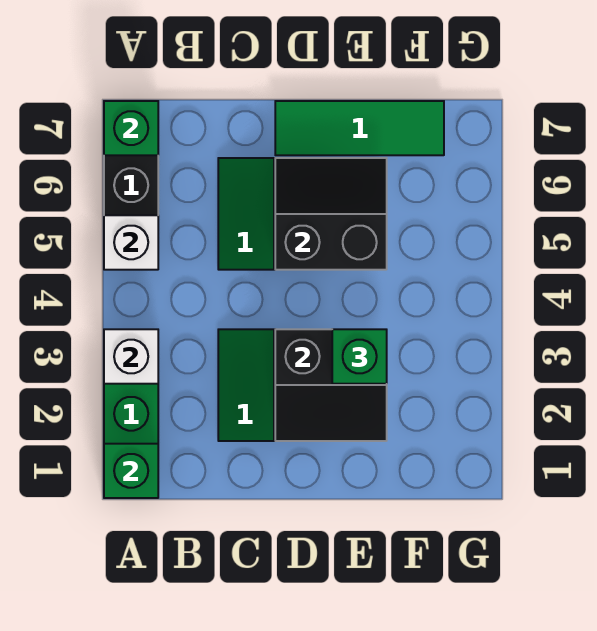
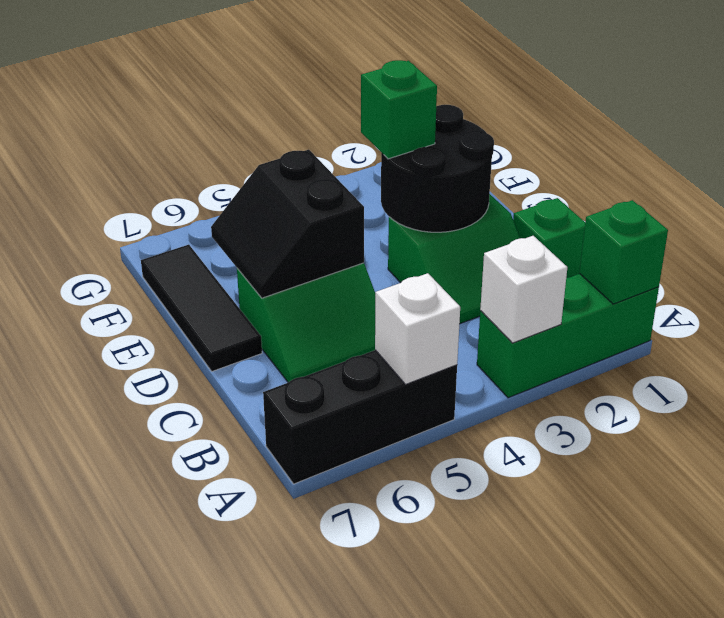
green 1x1 brick [104,101,158,155] -> green 1x1 brick moved to [513,198,585,278]
black 2x2 slope [275,329,387,441] -> black 2x2 round brick [381,105,494,232]
green 1x3 tile [275,101,444,155] -> black 1x3 tile [141,245,262,371]

